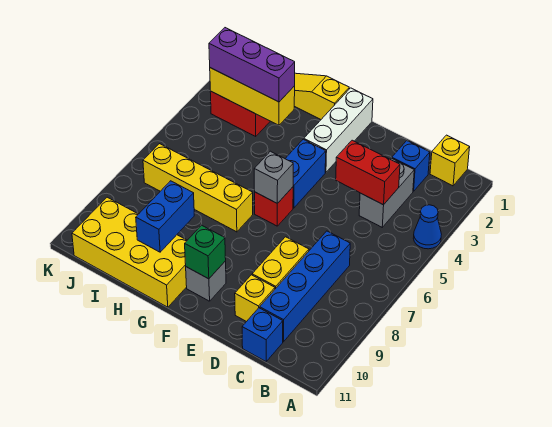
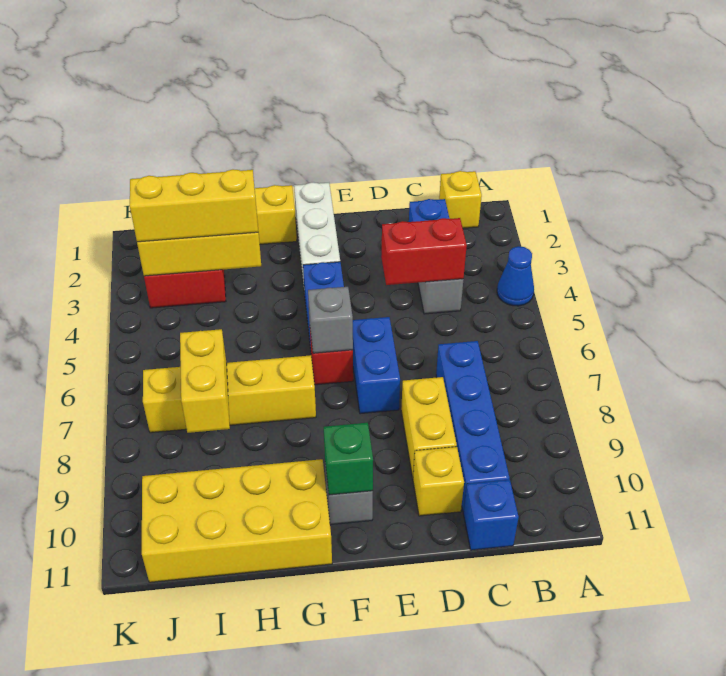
purple 1x3 brick [209,28,295,102] -> yellow 1x3 brick [130,169,258,242]
blue 1x2 brick [136,181,194,252] -> blue 1x2 brick moved to [353,317,400,414]
none -> yellow 1x2 brick [180,329,230,433]

